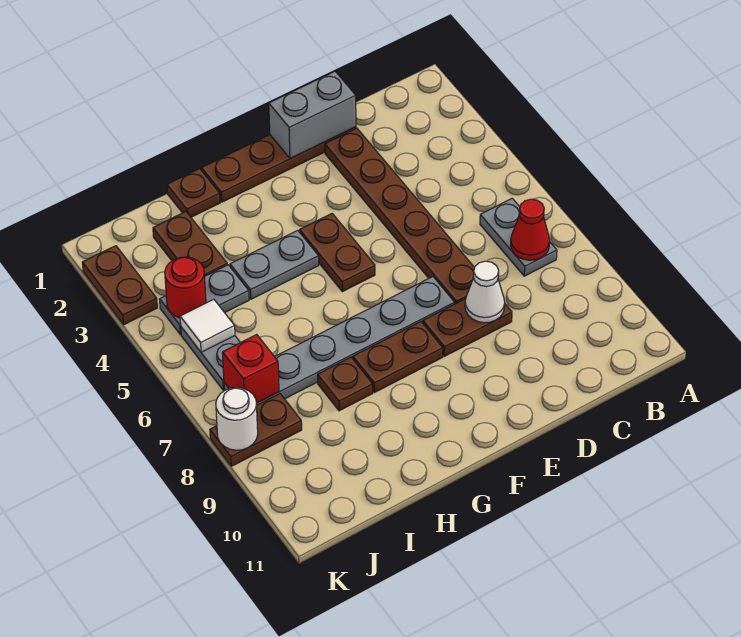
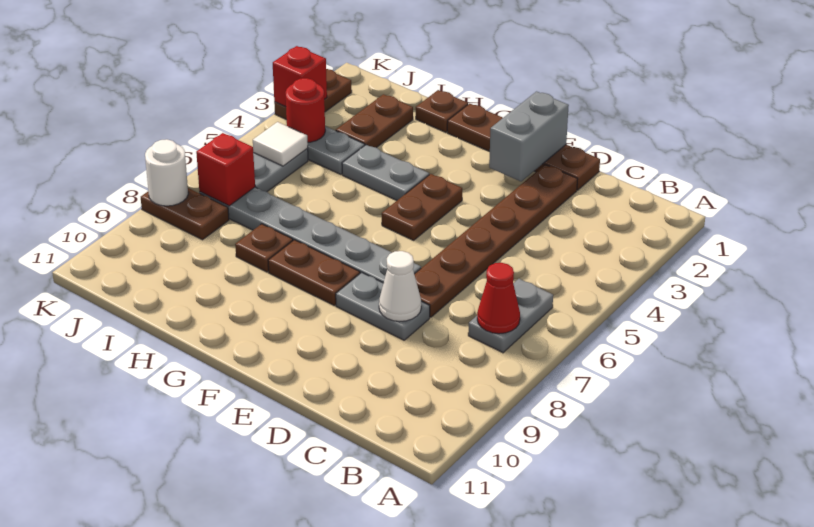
grey 1x2 brick [269,71,356,159] -> grey 1x2 brick turned to [489,91,569,181]
brown 1x2 plate [423,299,512,356] -> grey 1x2 plate [336,272,430,340]
none -> red 1x1 brick [273,46,327,107]

